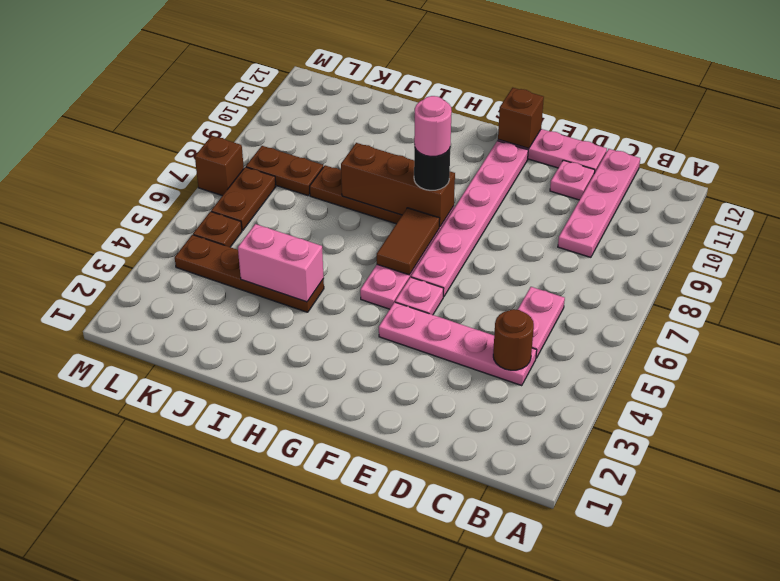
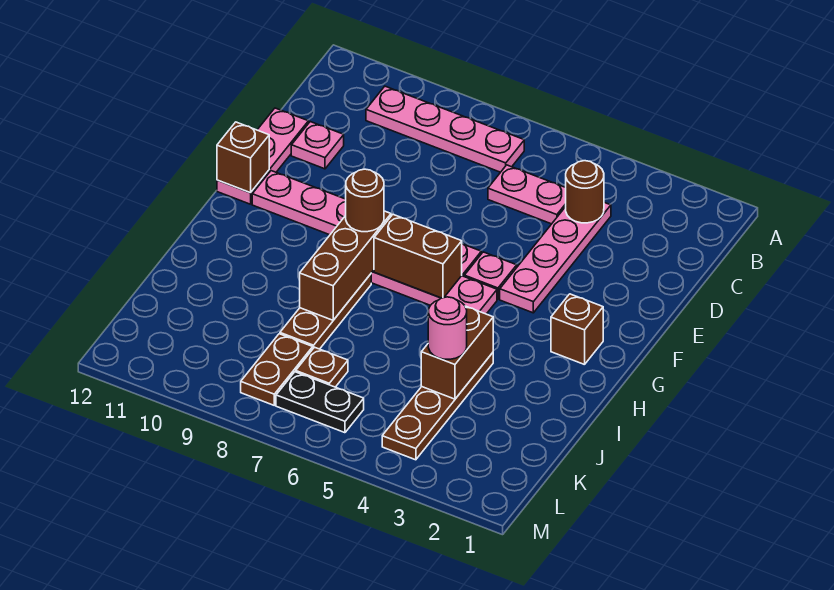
pink 1x4 plate [558,149,640,257] -> pink 1x4 plate moved to [366,86,524,172]
brown 1x2 tile [377,208,440,275] -> brown 1x2 brick [374,214,462,298]
black 1x1 round brick [414,145,450,190] -> brown 1x1 round brick [346,169,384,232]
pink 1x1 round brick [414,96,452,157] -> pink 1x1 round brick moved to [428,297,467,359]
pink 1x2 brick [238,224,324,302] -> brown 1x2 brick [421,306,493,399]
brown 1x1 plate [193,212,242,247] -> brown 1x1 plate moved to [296,347,348,387]
brown 1x2 plate [211,167,276,230] -> black 1x2 plate [276,372,364,433]
brown 1x1 brick [195,136,244,196] -> brown 1x1 brick moved to [551,294,603,365]

